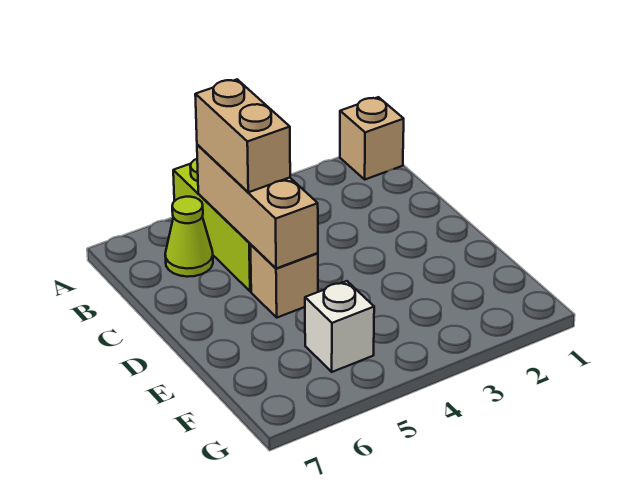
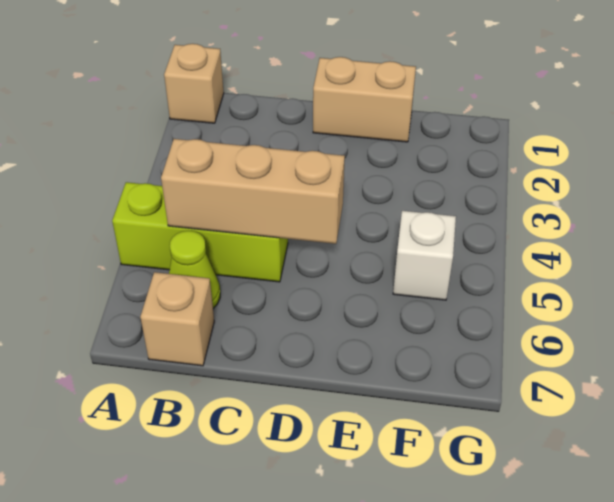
tan 1x2 brick [195,79,290,192] -> tan 1x2 brick moved to [313,57,416,142]
tan 1x1 brick [250,245,318,318] -> tan 1x1 brick moved to [140,272,214,366]

